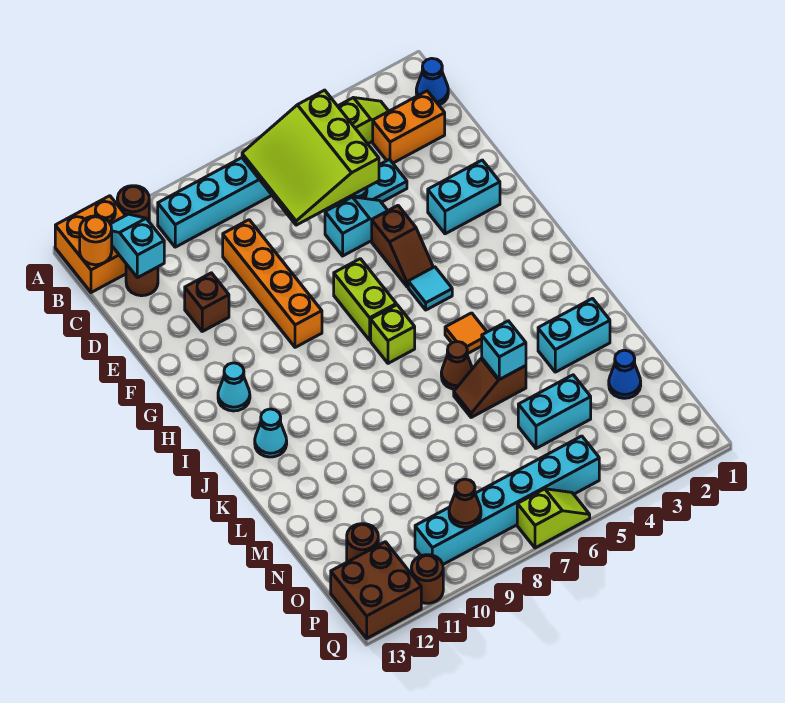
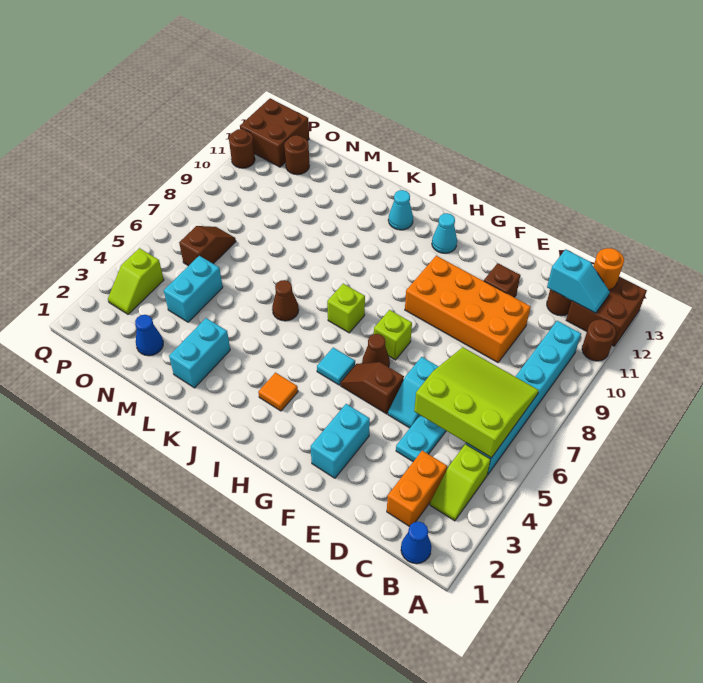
orange 2x2 brick [55,196,126,293] -> brown 2x2 brick [566,276,647,346]
orange 1x4 brick [223,220,322,347] -> orange 2x4 brick [405,256,531,362]
lime 1x2 brick [334,259,396,340] -> lime 1x1 brick [374,310,412,360]
orange 1x1 tile [445,313,487,354] -> orange 1x1 tile moved to [258,373,298,411]
brown 1x2 slope [454,358,526,418] -> brown 1x2 slope moved to [179,226,236,266]
cyan 1x1 brick [482,321,526,380] -> none
cyan 1x6 brick [415,436,599,564] -> none
brown 1x1 cone [449,479,481,527] -> brown 1x1 cone moved to [362,334,390,367]
lime 1x2 slope [517,489,590,548] -> lime 1x2 slope moved to [108,248,164,314]

